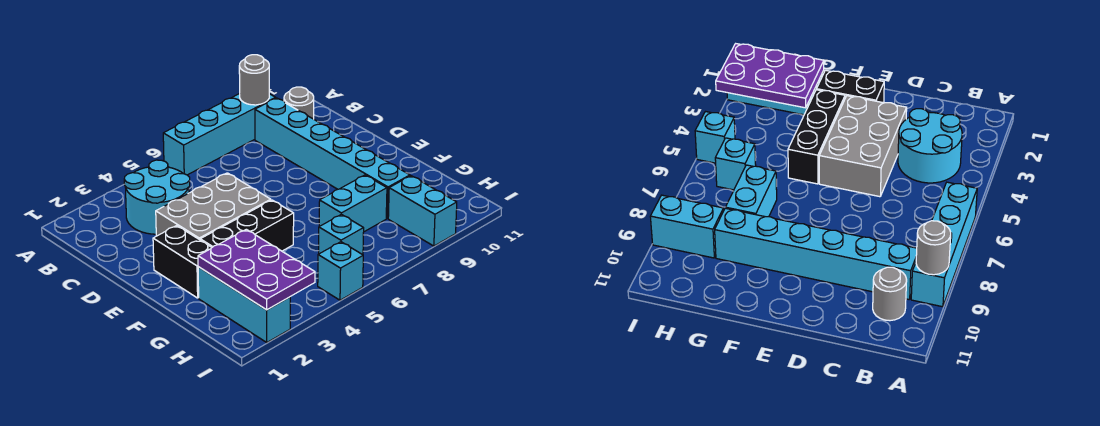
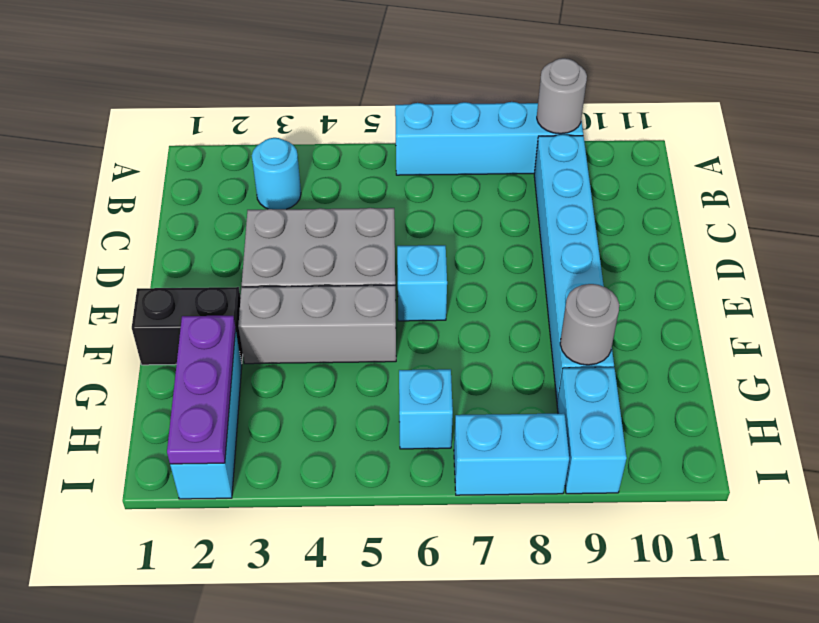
cyan 2x2 round brick [124,160,190,234] -> cyan 1x1 round brick [252,138,301,209]
grey 1x1 round brick [284,87,314,119] -> grey 1x1 round brick moved to [560,284,619,365]
black 1x2 brick [153,226,212,298] -> black 1x2 brick turned to [132,287,243,365]
black 1x3 brick [200,200,294,251] -> grey 1x3 brick [238,285,396,364]
purple 2x3 plate [198,229,315,310] -> purple 1x3 plate [167,316,236,464]
cyan 1x2 brick [319,175,387,232] -> cyan 1x2 brick moved to [454,413,569,495]
cyan 1x1 brick [318,242,363,300] -> cyan 1x1 brick moved to [397,245,447,321]

